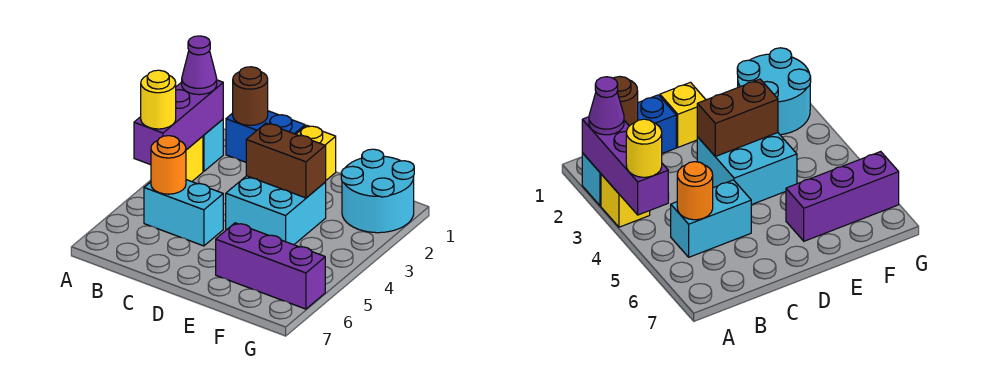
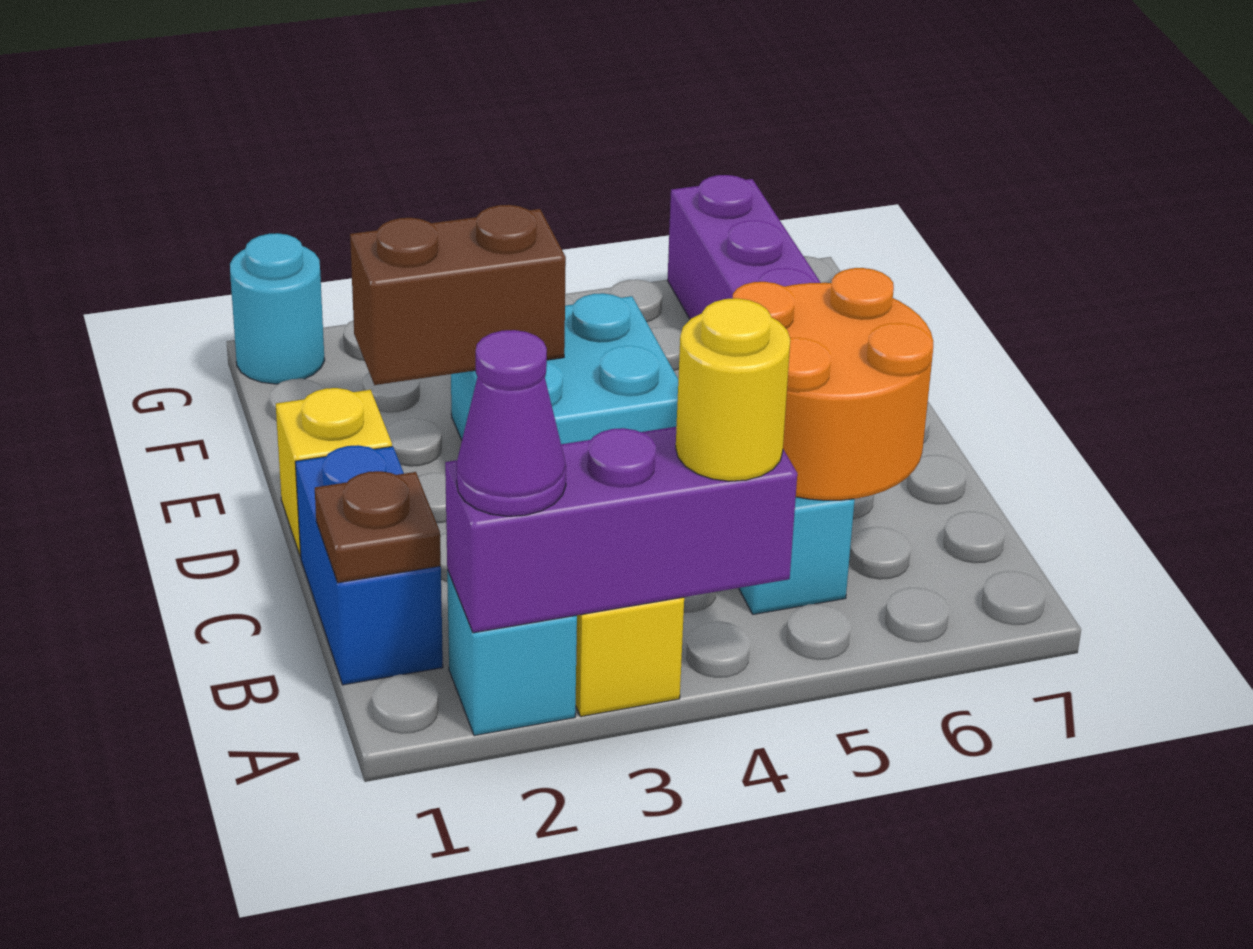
brown 1x1 round brick [233,67,268,125] -> brown 1x1 plate [315,471,441,583]
orange 1x1 round brick [151,136,186,194] -> orange 2x2 round brick [733,268,933,500]
brown 1x2 brick [246,123,326,198] -> brown 1x2 brick turned to [350,205,566,385]
cyan 2x2 round brick [341,149,414,233] -> cyan 1x1 round brick [230,233,325,384]

